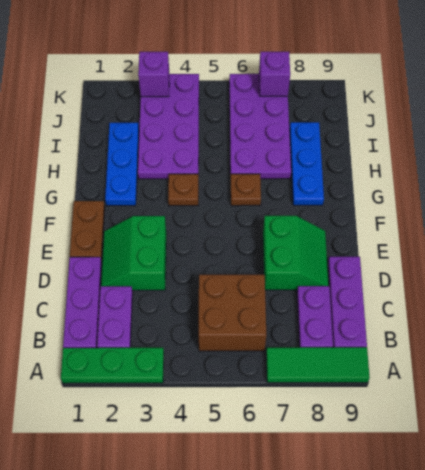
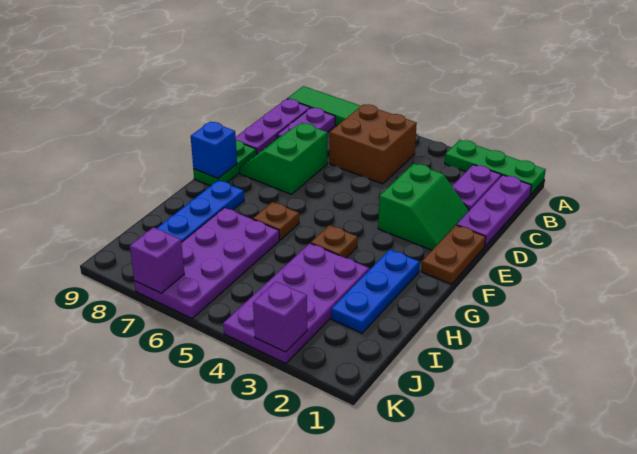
none -> green 1x2 plate [193,140,257,186]
none -> blue 1x1 brick [191,122,237,178]

